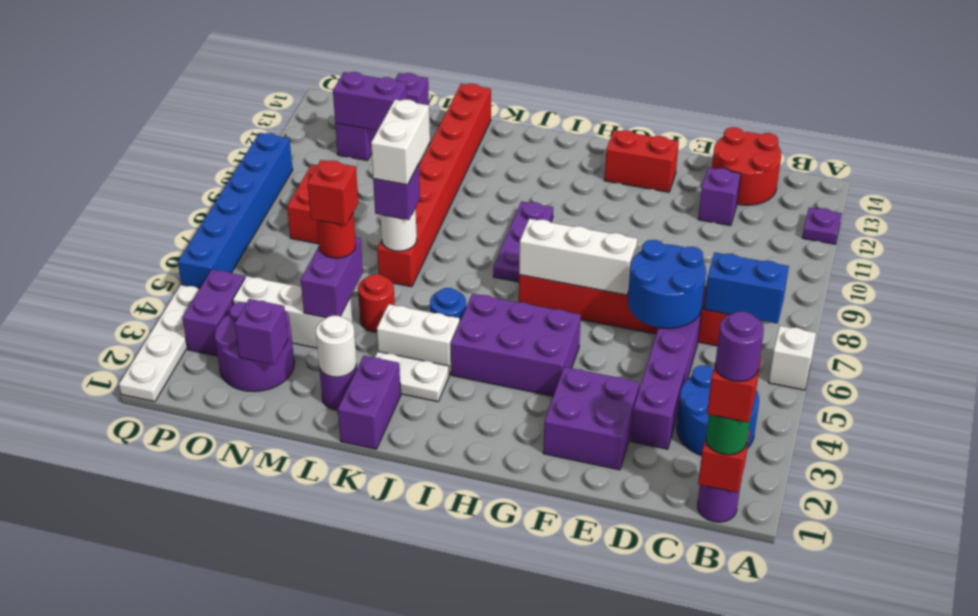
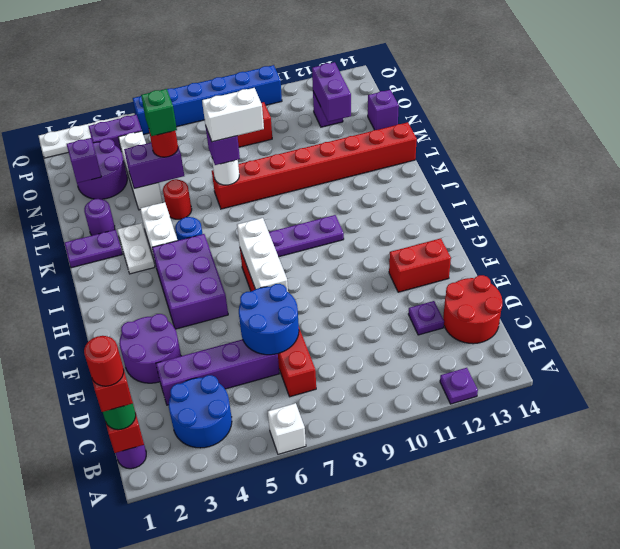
purple 1x1 round brick [715,312,764,382] -> red 1x1 round brick [84,336,124,386]
blue 1x2 brick [704,252,789,324] -> none
purple 1x1 brick [698,168,741,226] -> purple 1x1 plate [408,301,444,335]
purple 2x2 brick [543,367,640,470] -> purple 2x2 round brick [119,314,181,383]
red 1x2 brick [605,130,679,192] -> red 1x2 brick turned to [389,238,451,292]
purple 1x2 brick [338,356,401,449] -> purple 1x2 plate [64,230,122,268]
white 1x1 round brick [316,316,357,377] -> none
red 1x1 brick [308,160,358,225] -> green 1x1 brick [141,89,177,136]

